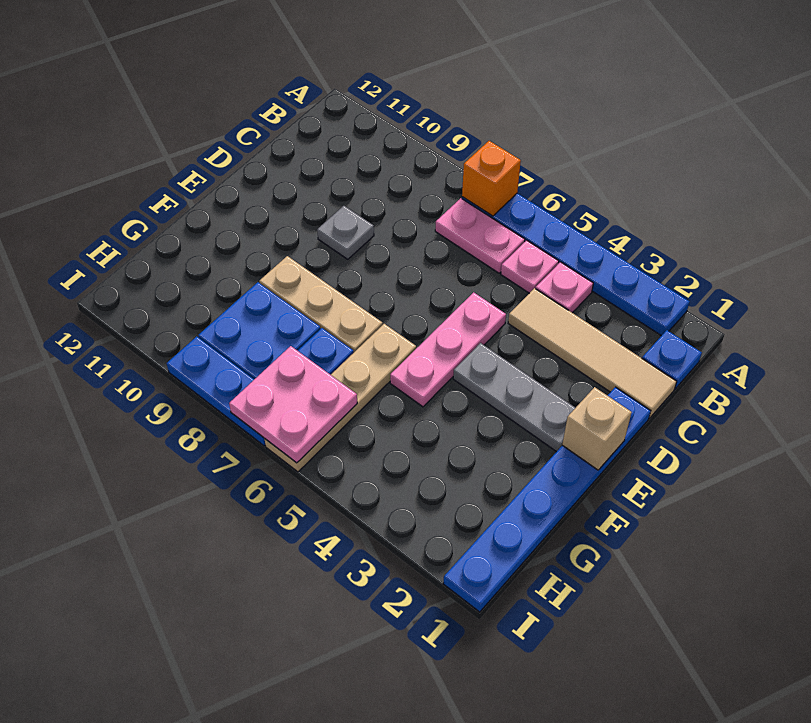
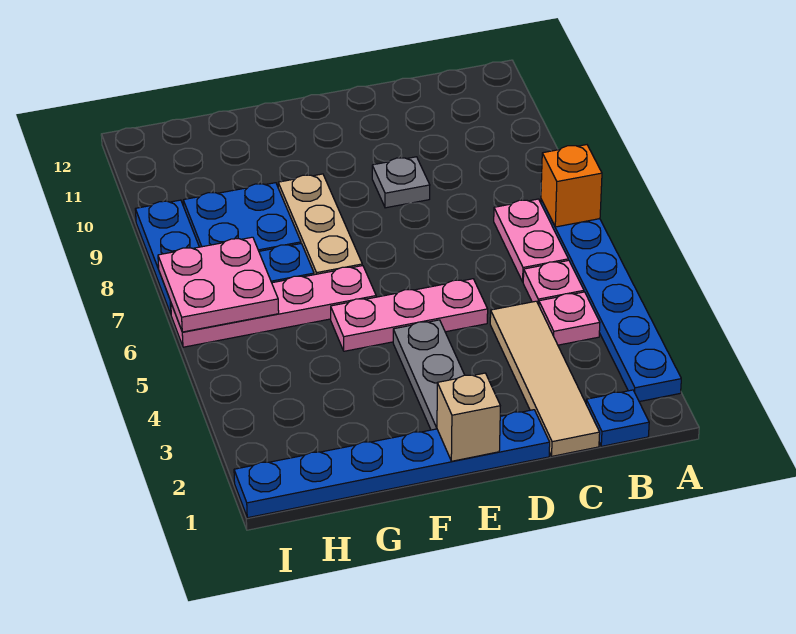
tan 1x4 plate [264,324,416,472] -> pink 1x4 plate [171,266,376,347]

